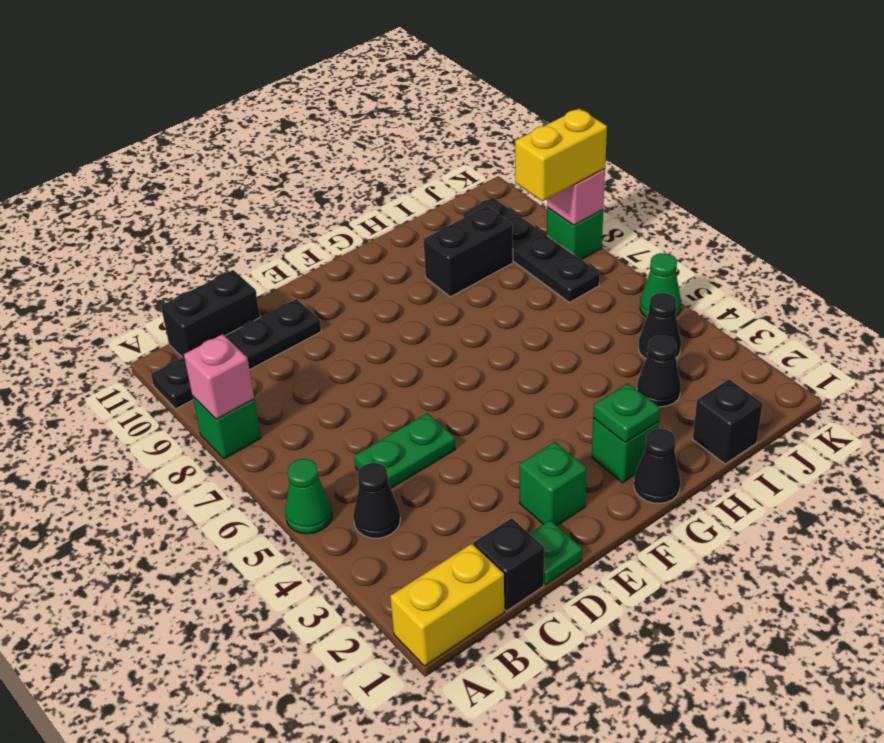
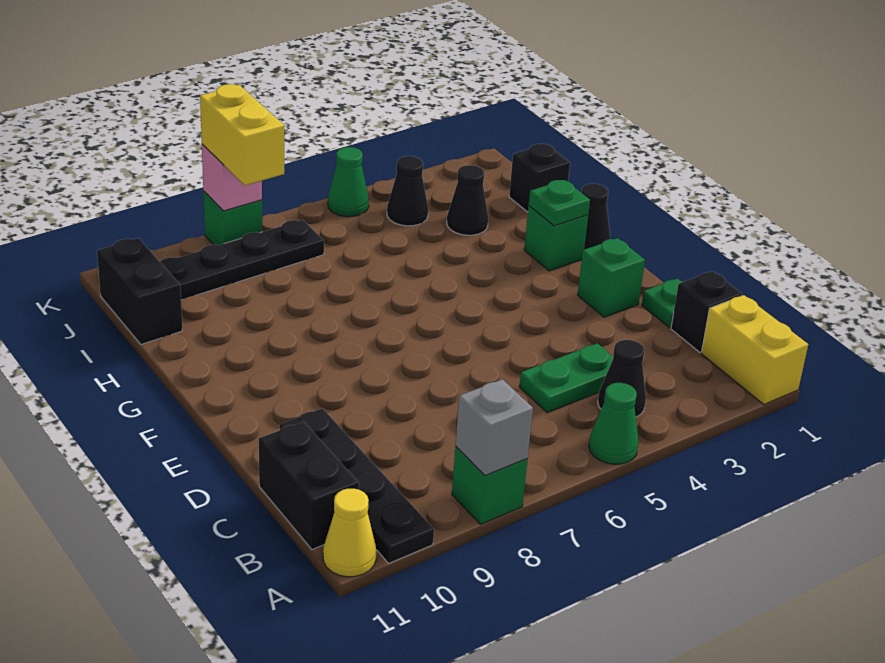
pink 1x1 brick [184,334,254,419] -> grey 1x1 brick [455,379,533,476]
none -> yellow 1x1 cone [323,489,376,577]
green 1x2 plate [354,413,456,488] -> green 1x2 plate turned to [520,343,613,413]
black 1x2 brick [423,206,513,297] -> black 1x2 brick moved to [97,238,182,344]

